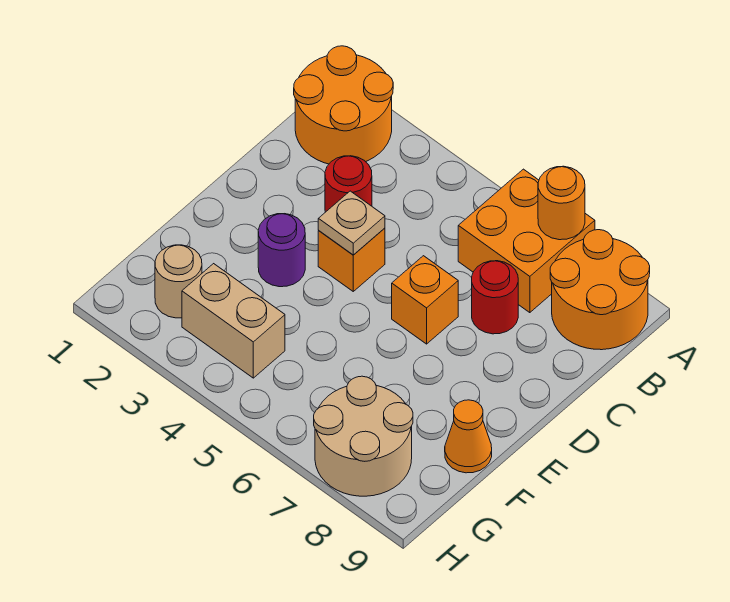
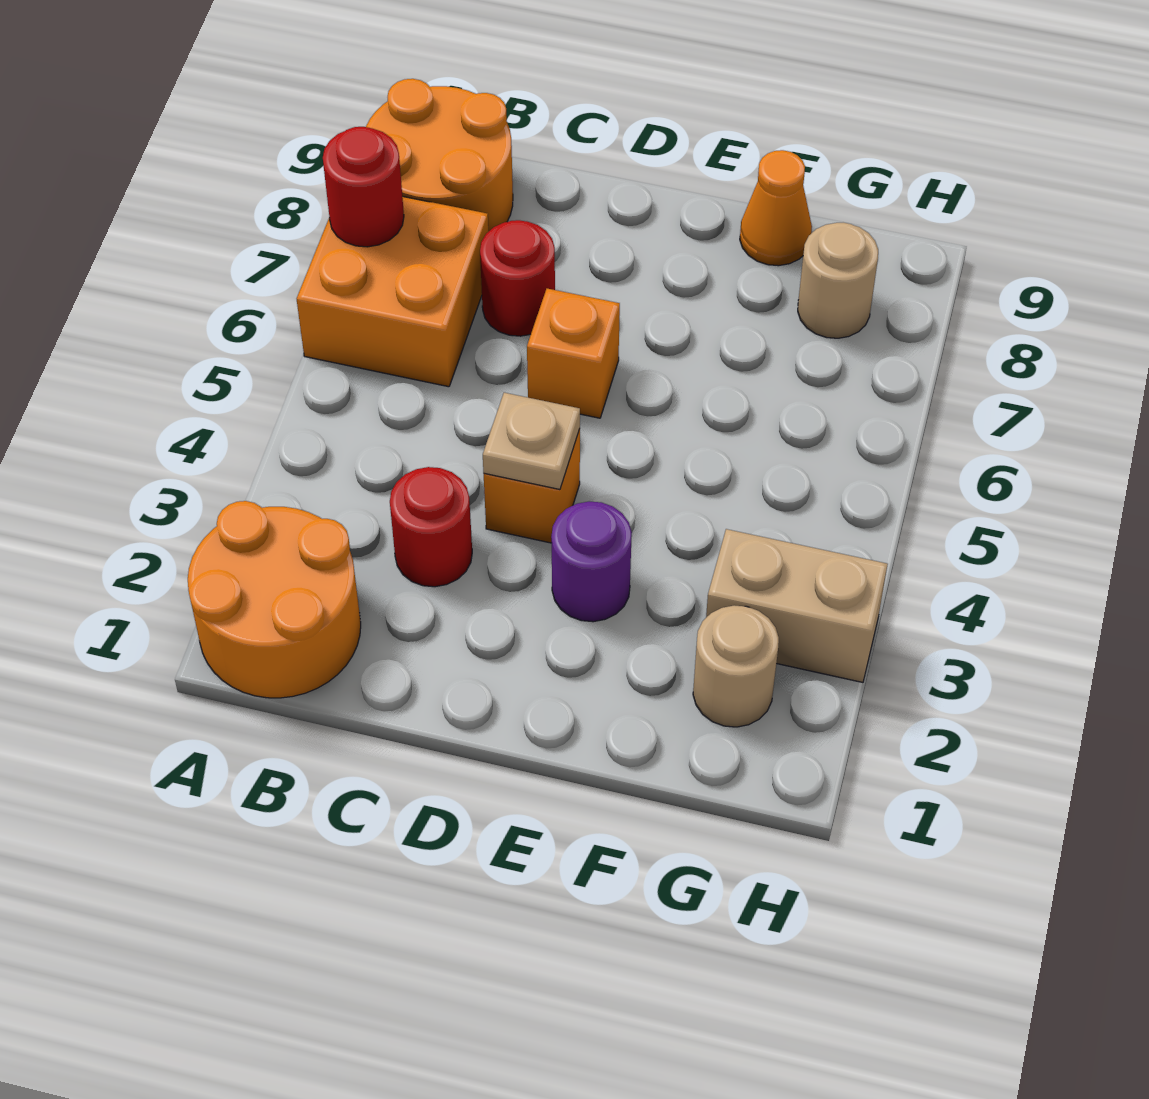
orange 1x1 round brick [538,166,585,240] -> red 1x1 round brick [323,127,404,247]
tan 1x2 brick [182,264,285,378] -> tan 1x2 brick turned to [706,529,888,682]
tan 2x2 round brick [314,376,413,496] -> tan 1x1 round brick [798,223,878,338]

